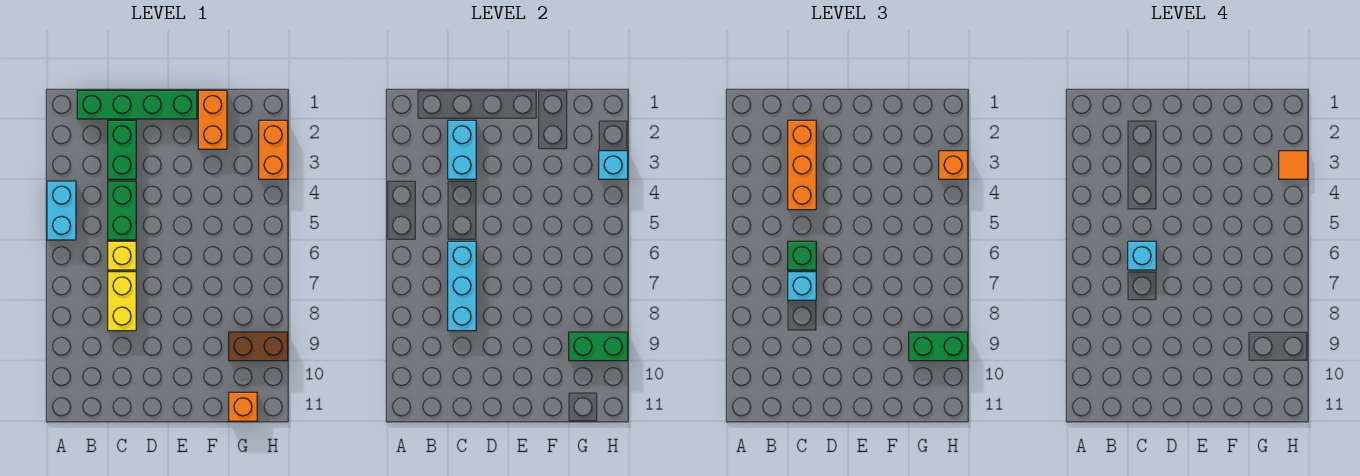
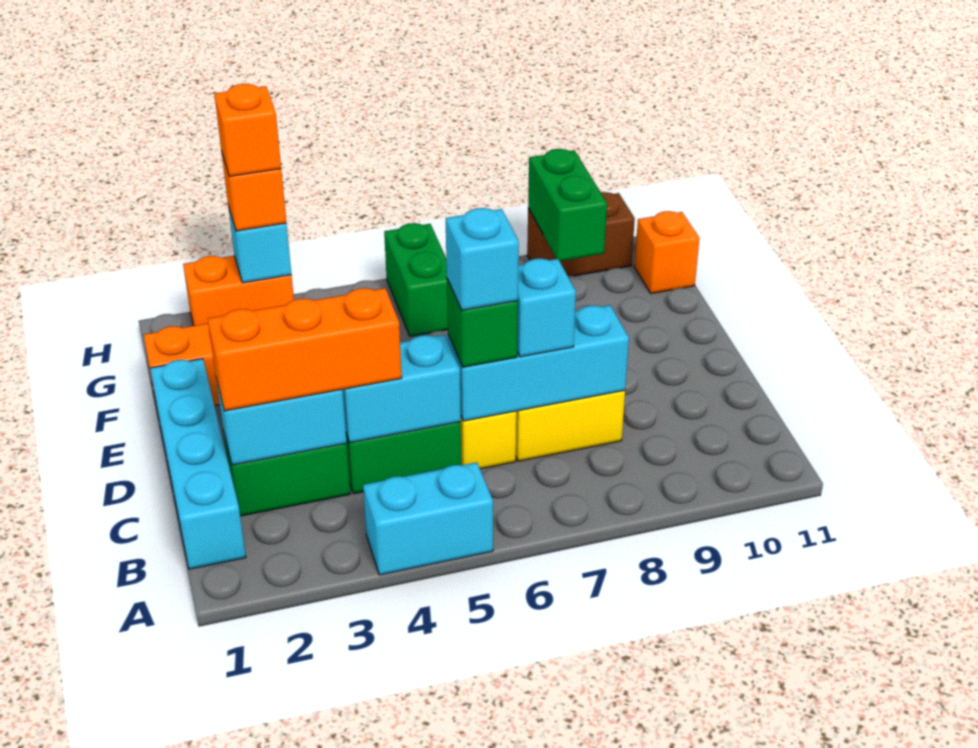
green 1x4 brick [77,90,197,119] -> cyan 1x4 brick [150,359,246,569]
none -> cyan 1x2 brick [342,335,461,443]
brown 1x2 brick [229,332,288,361] -> brown 1x2 brick turned to [527,192,635,276]
green 1x2 brick [909,332,968,361] -> green 1x2 brick moved to [384,223,448,336]
orange 1x1 tile [1279,151,1308,179] -> orange 1x1 brick [214,84,281,177]

